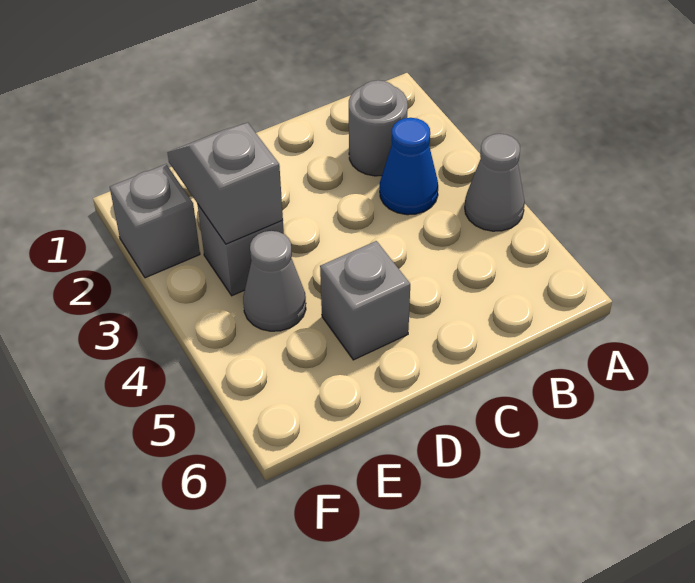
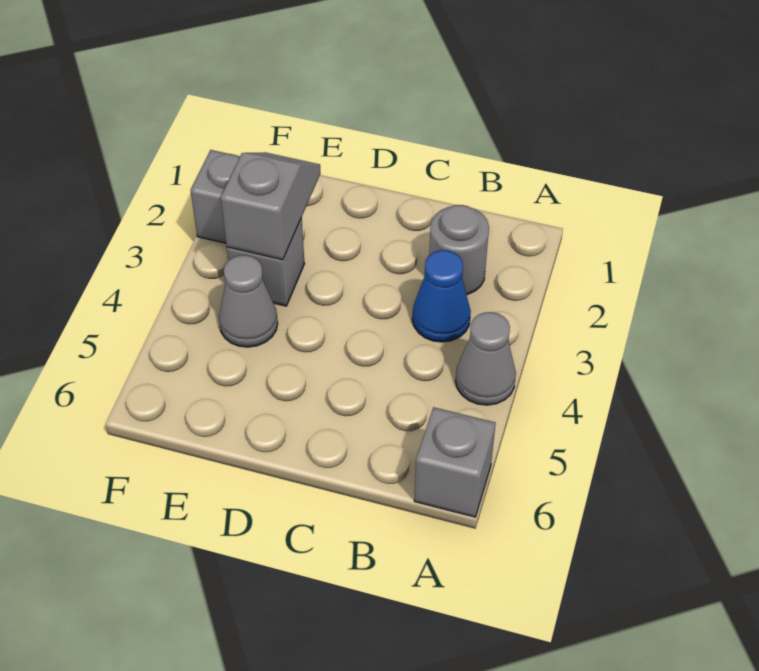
grey 1x1 brick [320,241,410,360] -> grey 1x1 brick moved to [414,407,496,517]

